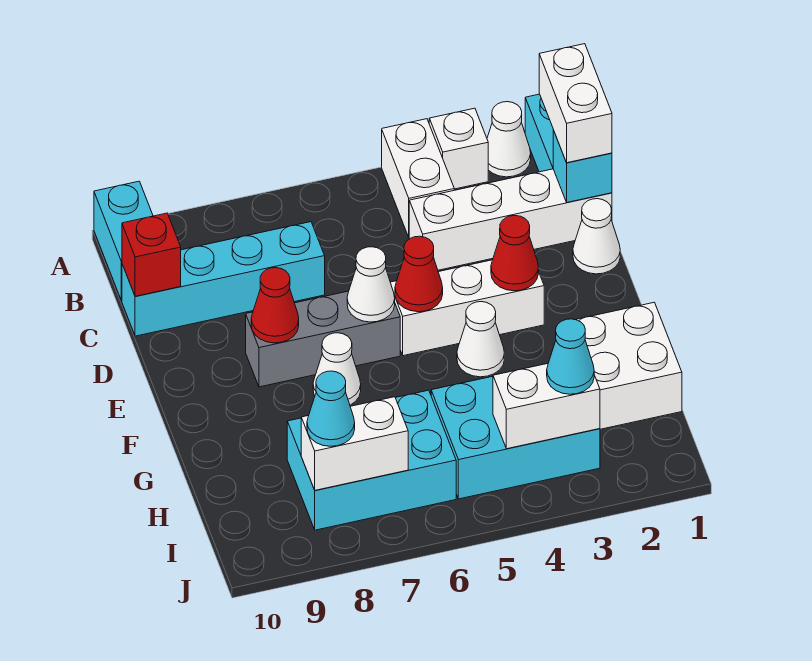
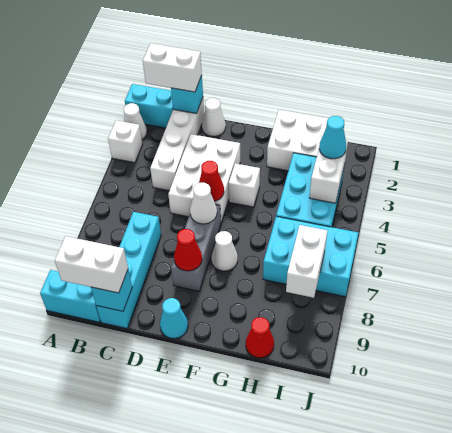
white 1x2 brick [382,119,454,237] -> white 1x2 brick moved to [55,236,128,293]
red 1x1 brick [122,213,181,296] -> cyan 1x1 brick [91,270,132,311]
white 1x3 brick [390,260,544,356] -> white 2x3 brick [168,134,240,222]
red 1x1 cone [491,216,538,291] -> red 1x1 cone moved to [246,317,274,358]
white 1x1 cone [457,302,504,377] -> white 1x1 brick [229,163,260,207]
cyan 2x3 brick [287,390,456,530] -> cyan 2x3 brick turned to [263,216,358,297]
cyan 1x1 cone [307,371,355,446] -> cyan 1x1 cone moved to [160,298,188,339]

